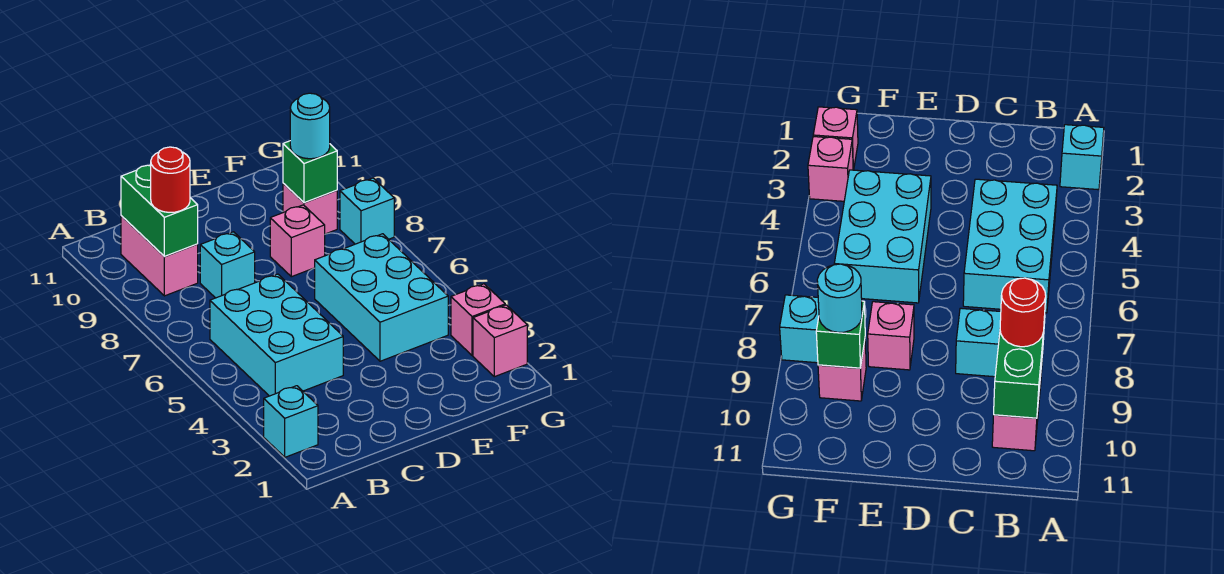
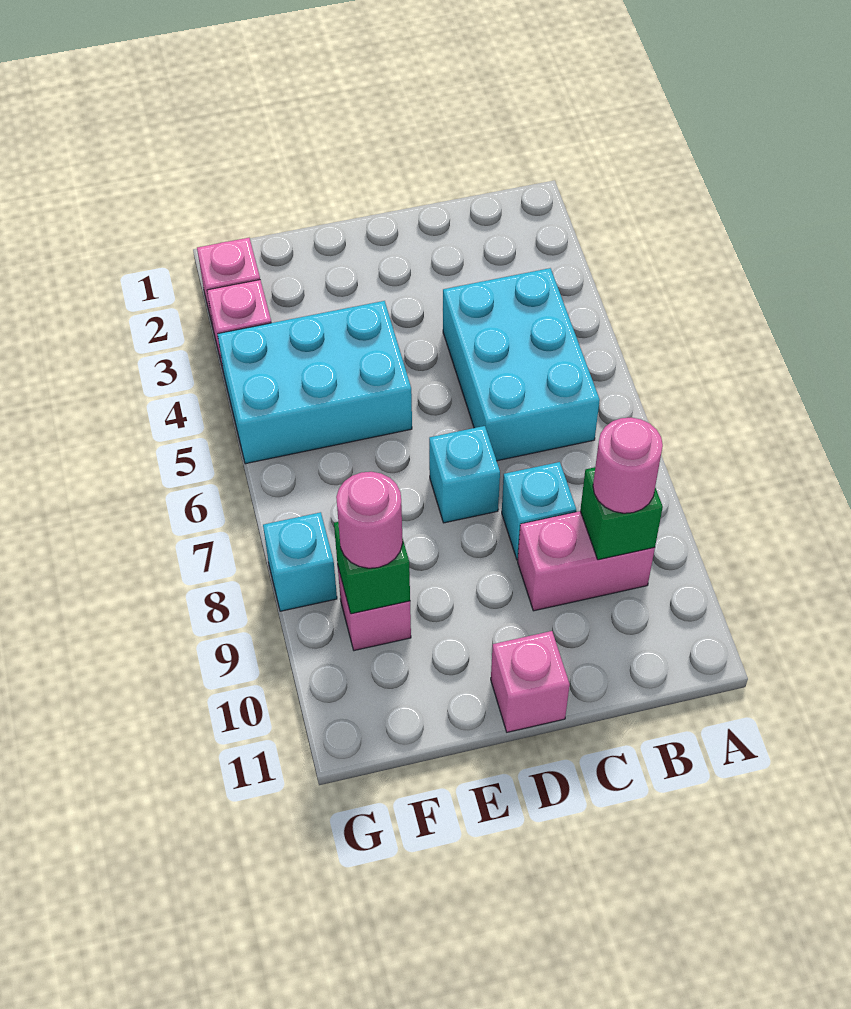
cyan 1x1 brick [264,386,318,457] -> cyan 1x1 brick moved to [429,426,500,523]
pink 1x2 brick [121,216,198,296] -> pink 1x2 brick turned to [518,511,655,611]
green 1x2 brick [121,165,198,257] -> green 1x1 brick [580,467,663,560]
red 1x1 round brick [151,147,190,212] -> pink 1x1 round brick [593,417,663,513]
cyan 2x3 brick [315,234,448,361] -> cyan 2x3 brick turned to [217,301,412,464]
pink 1x1 brick [270,205,325,277] -> pink 1x1 brick moved to [491,631,570,732]
cyan 1x1 round brick [290,93,330,159] -> pink 1x1 round brick [336,472,403,568]

